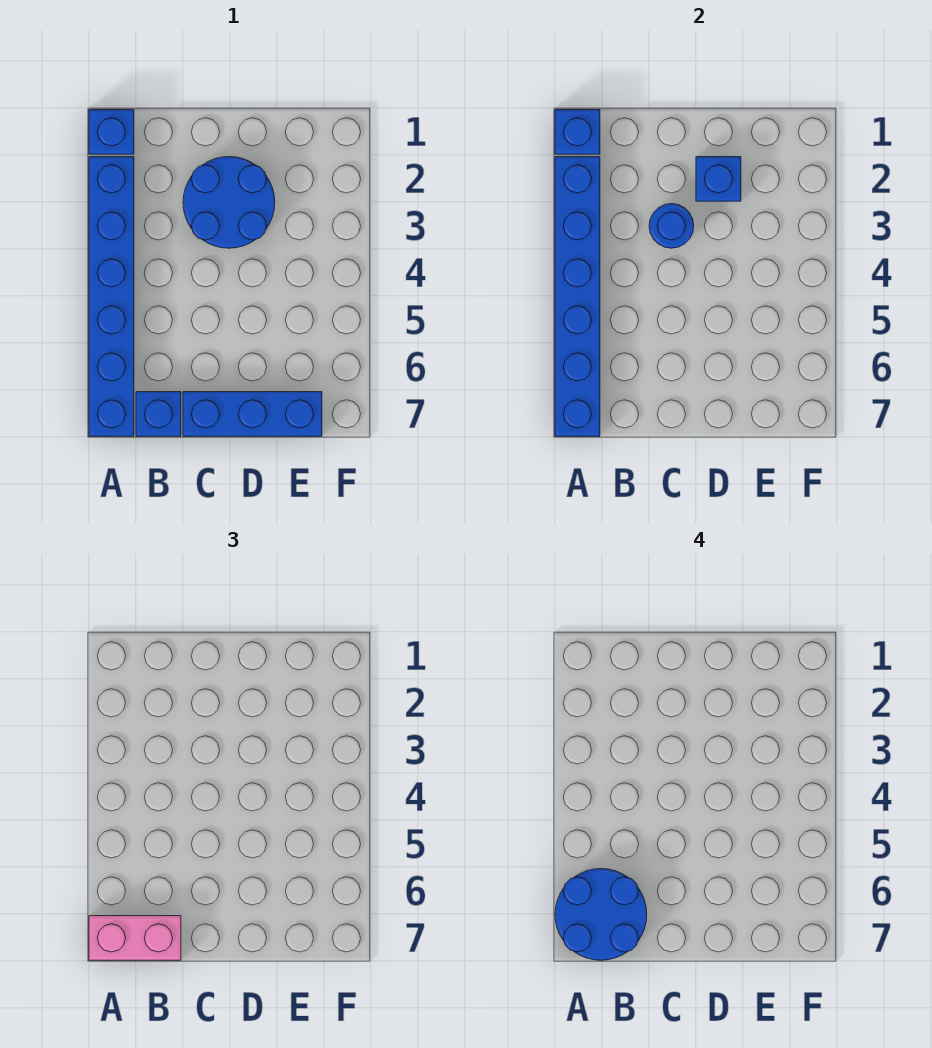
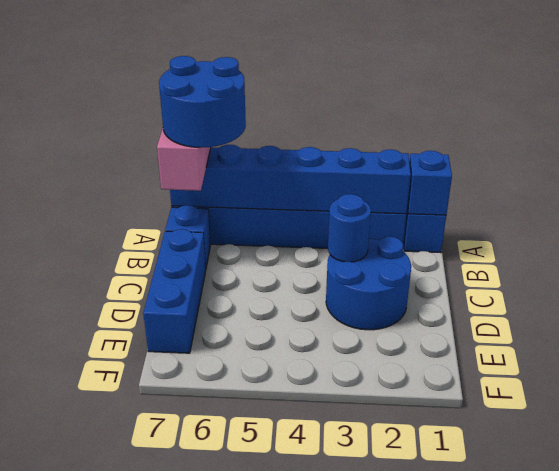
blue 1x1 brick [696,157,741,201] -> none

